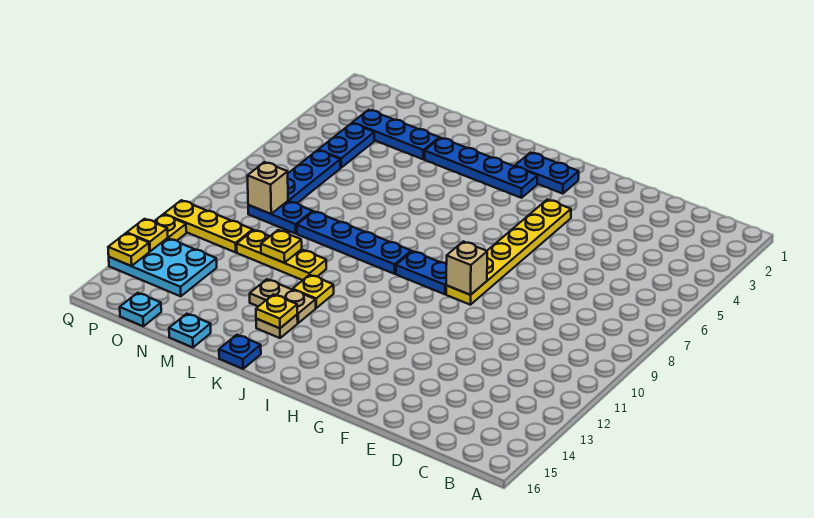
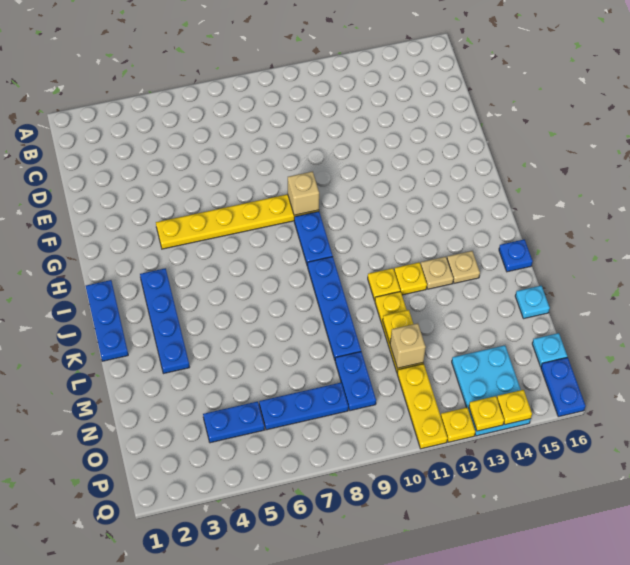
blue 1x2 plate [515,153,579,194] -> blue 1x2 plate moved to [541,357,585,417]
tan 1x2 plate [250,279,316,323] -> tan 1x1 plate [421,257,453,289]
yellow 1x1 plate [256,294,297,328] -> yellow 1x1 plate moved to [368,268,400,301]
blue 1x3 plate [353,110,439,159] -> blue 1x3 plate moved to [86,280,128,361]
tan 1x1 brick [247,162,288,214] -> tan 1x1 brick moved to [390,323,426,368]

